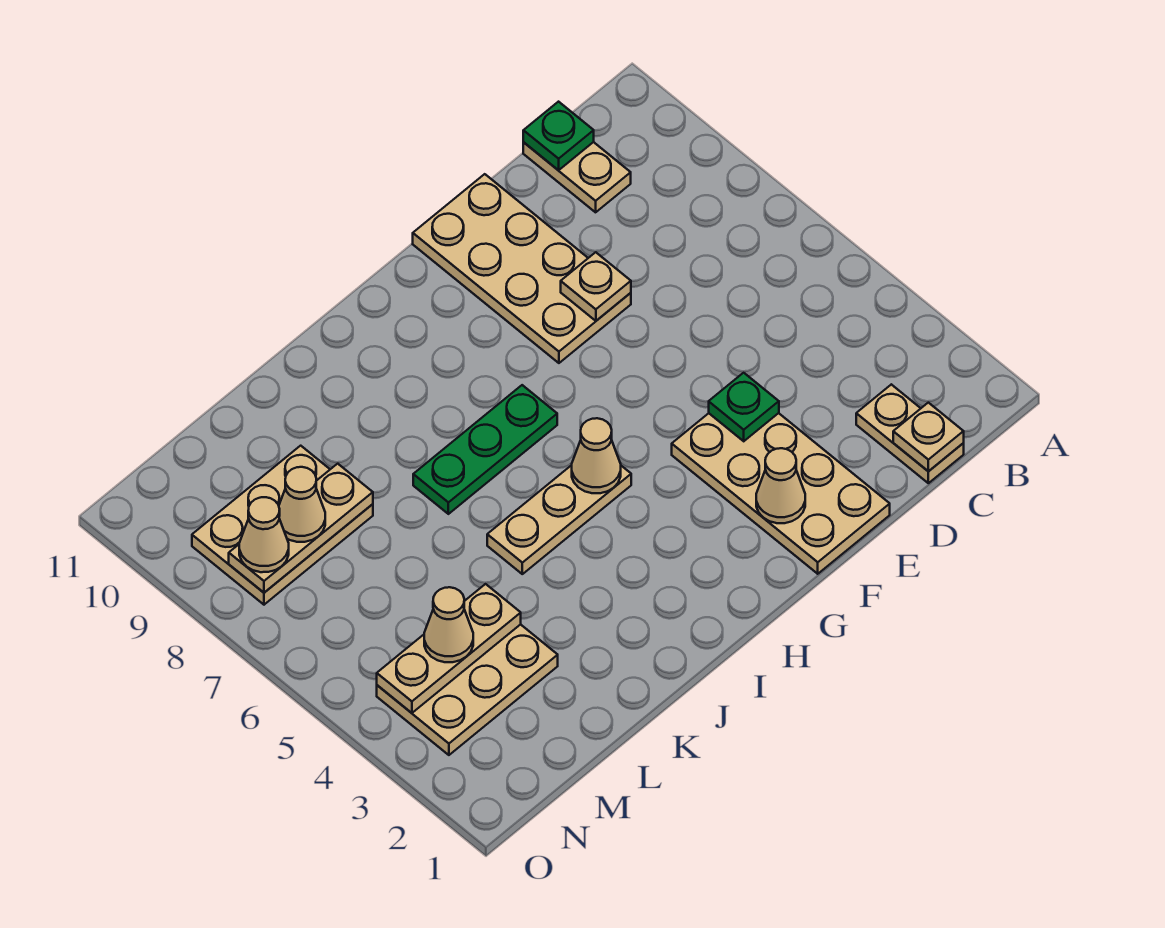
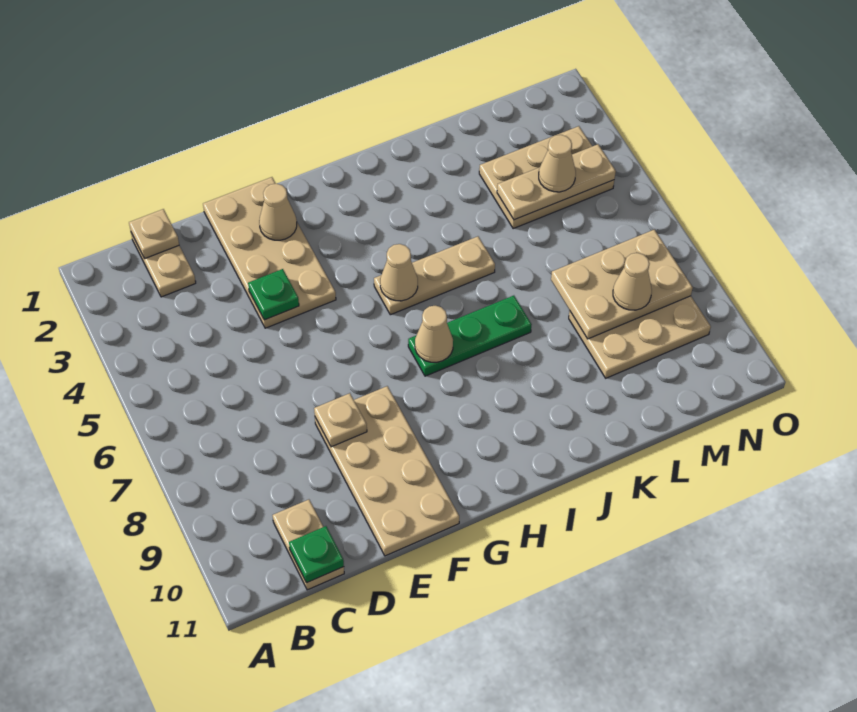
tan 1x3 plate [229,464,373,593] -> tan 2x3 plate [551,230,693,339]
tan 1x1 cone [239,497,289,572] -> tan 1x1 cone moved to [415,306,453,362]

